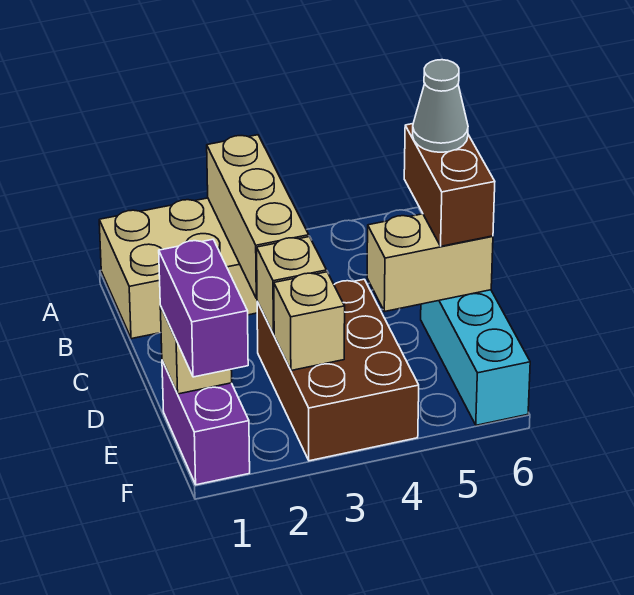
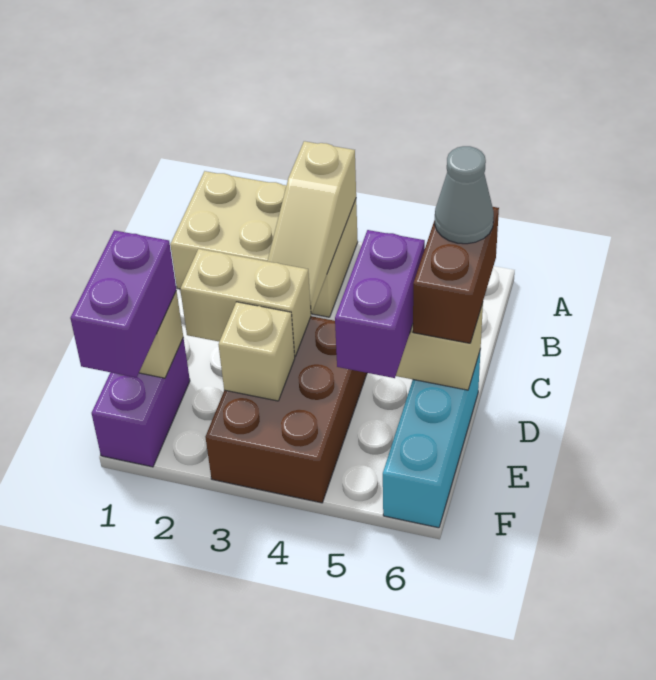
tan 1x3 brick [207,135,309,299] -> tan 1x3 slope [267,141,356,314]
tan 1x1 brick [257,237,327,334] -> tan 1x2 brick [180,249,311,356]
none -> purple 1x2 brick [335,230,425,378]

